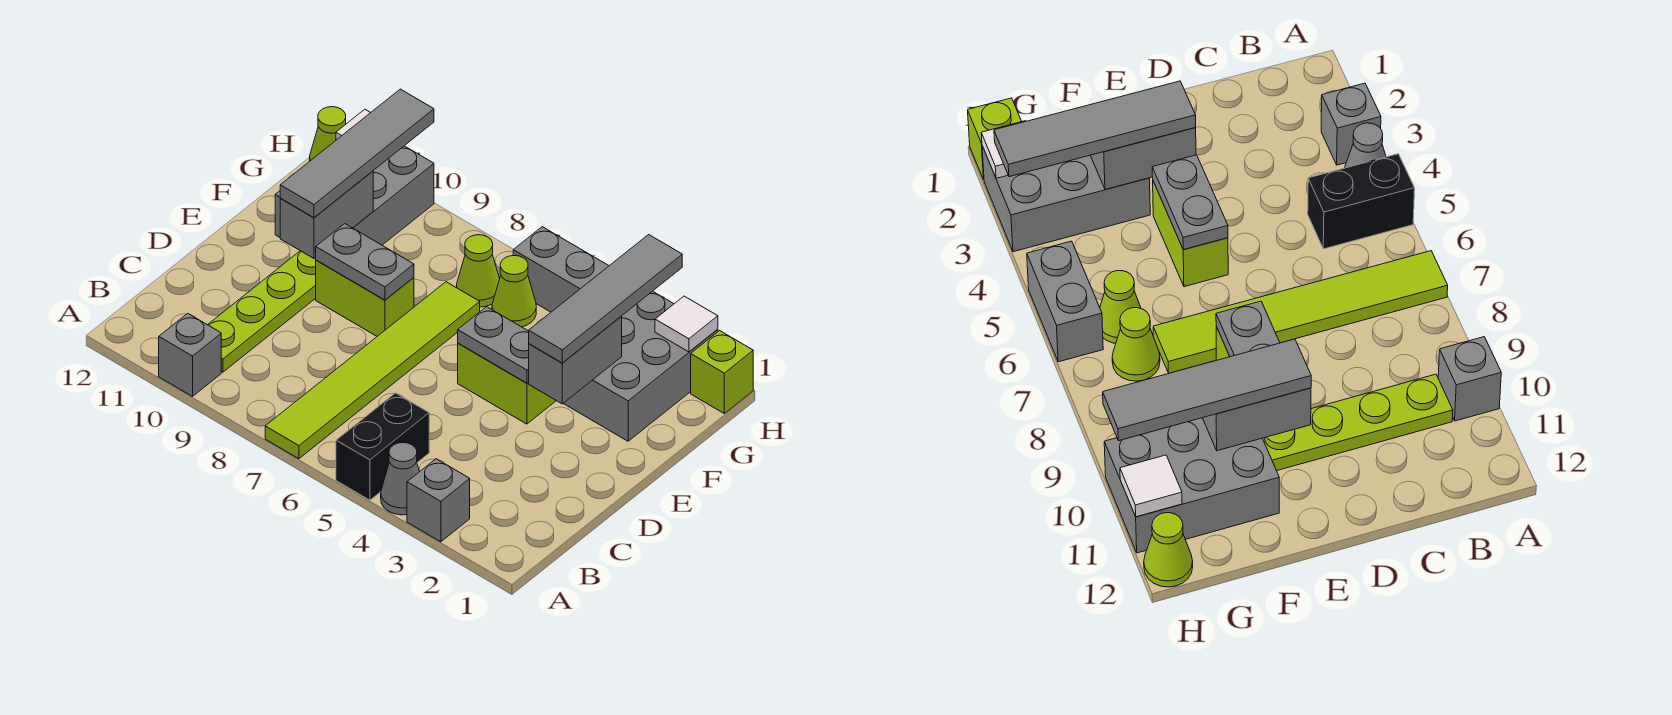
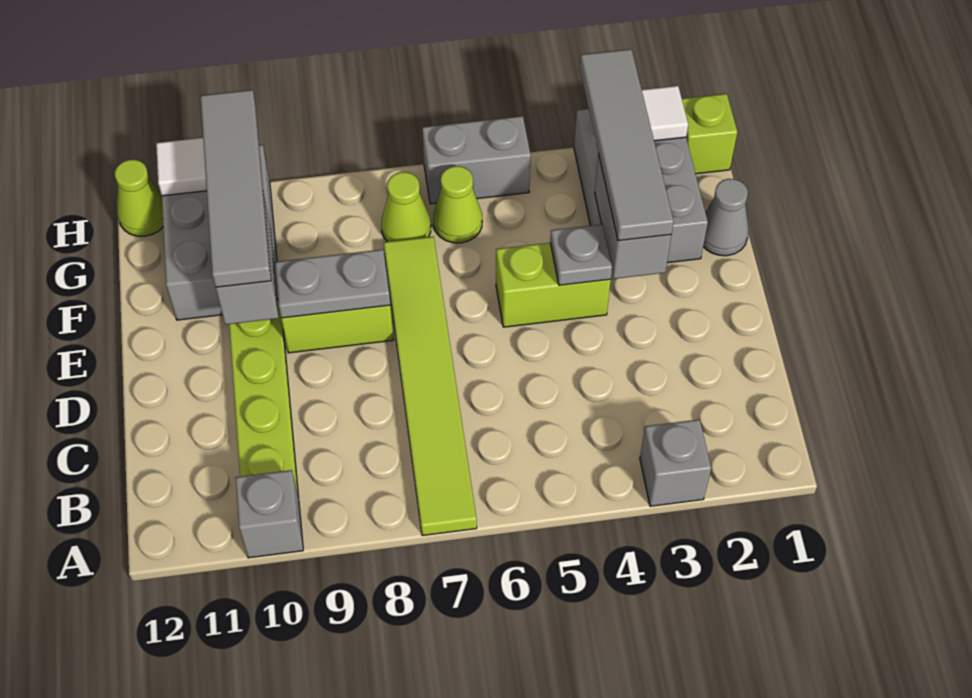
grey 1x1 cone [381,443,420,515] -> grey 1x1 cone moved to [703,179,749,256]
black 1x2 brick [336,393,429,500] -> none
grey 1x2 plate [458,307,529,383] -> grey 1x1 plate [550,224,612,285]

